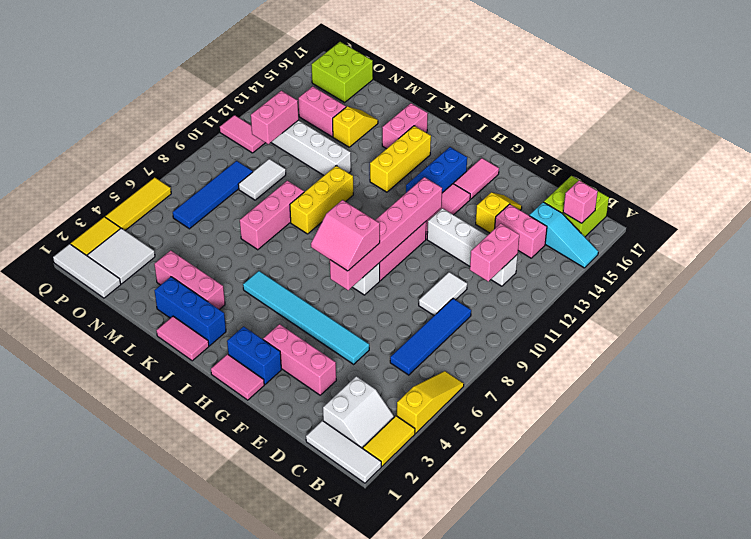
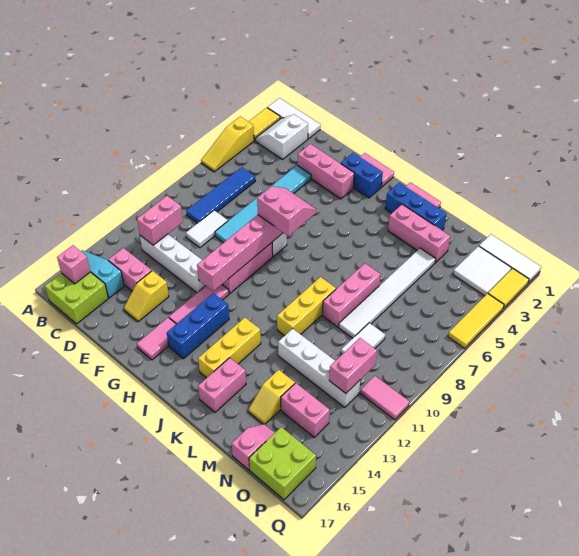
cyan 1x6 tile [243,271,369,364] -> cyan 1x6 tile turned to [215,165,311,243]
none -> white 1x6 tile [339,248,436,338]
none -> pink 1x2 slope [232,424,275,470]
blue 1x4 tile [173,161,253,229] -> none

